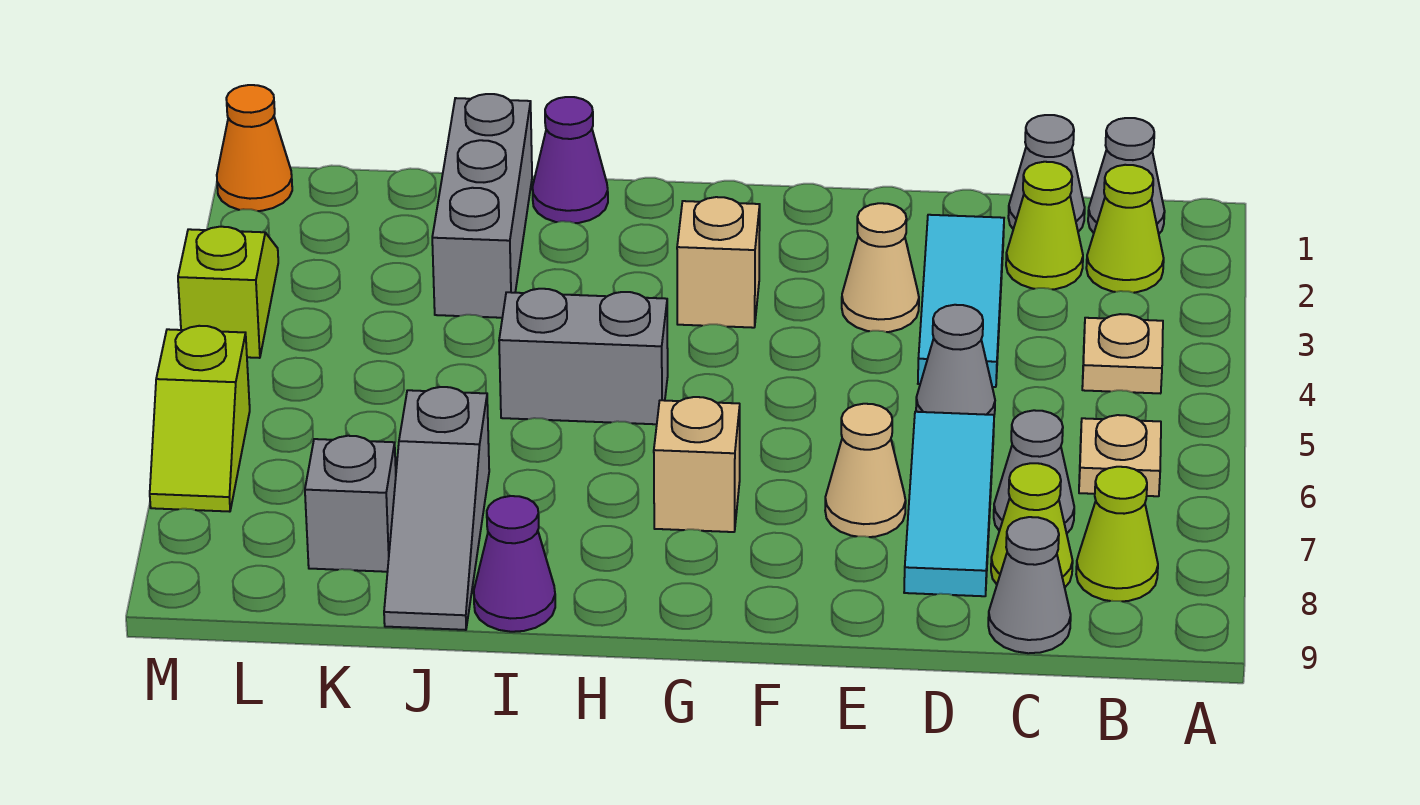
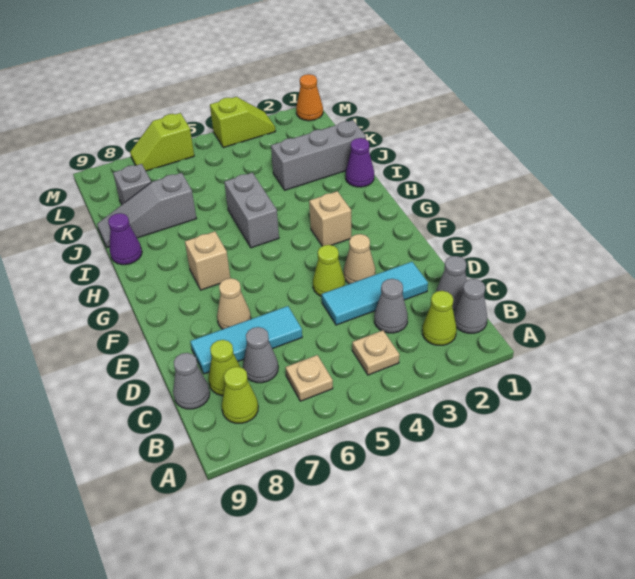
lime 1x1 cone [1006,162,1083,289] -> lime 1x1 cone moved to [313,245,345,297]
grey 1x1 cone [916,305,995,415] -> grey 1x1 cone moved to [374,279,408,333]

